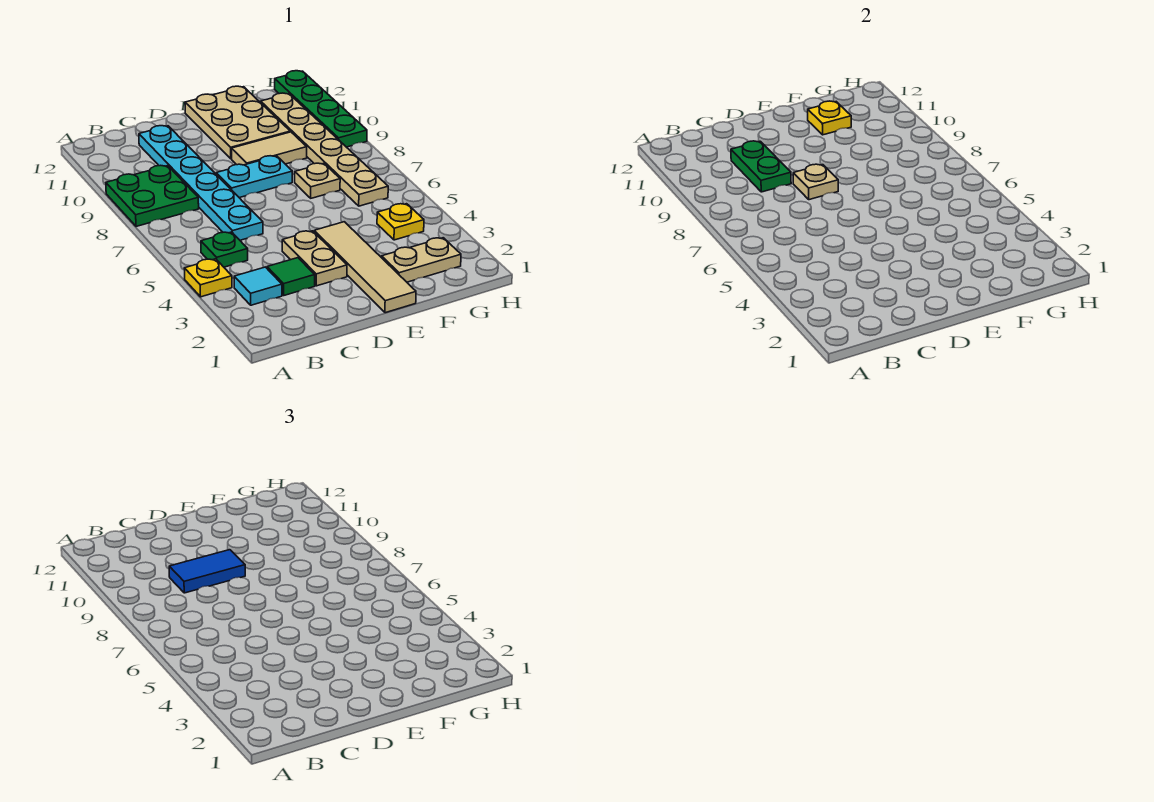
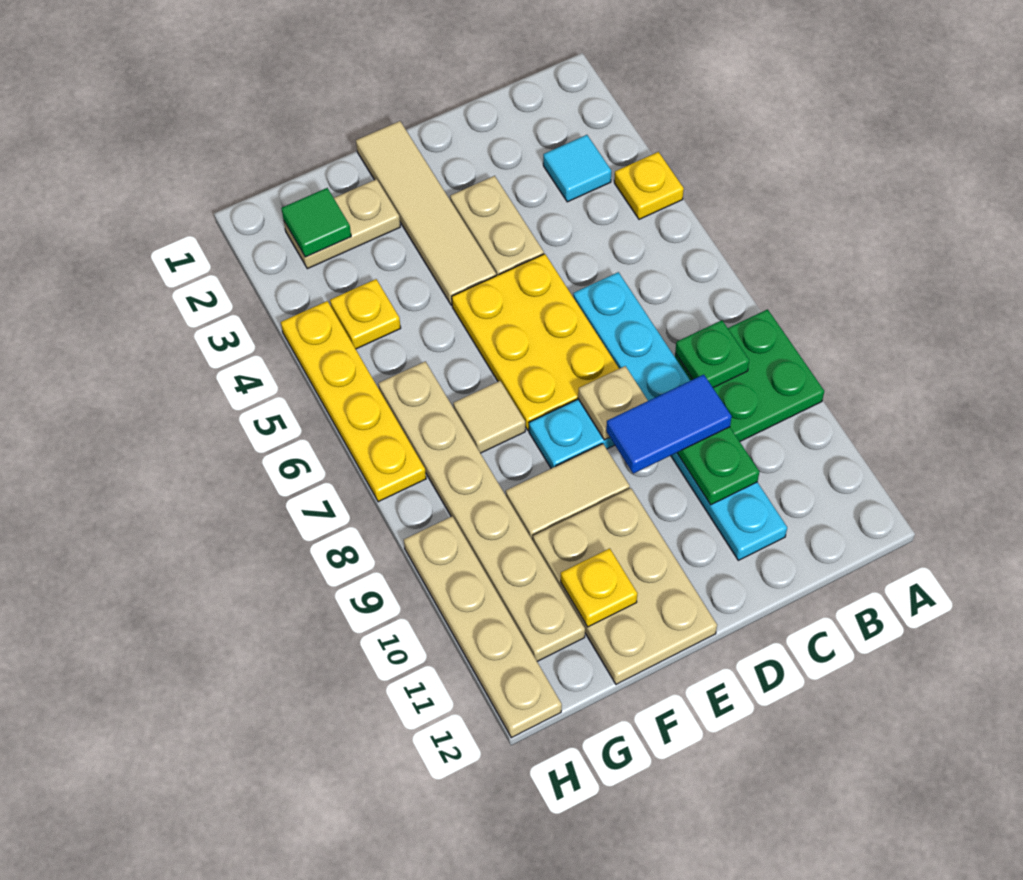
green 1x1 plate [201,232,248,267] -> green 1x1 plate moved to [675,320,749,388]
green 1x1 tile [267,258,315,295] -> green 1x1 tile moved to [281,188,351,257]
none -> yellow 2x3 plate [452,254,619,430]
tan 1x1 plate [295,163,340,198] -> tan 1x1 tile [453,381,525,453]
none -> yellow 1x4 plate [281,301,426,502]
green 1x4 plate [275,71,367,147] -> tan 1x4 plate [404,516,562,738]

